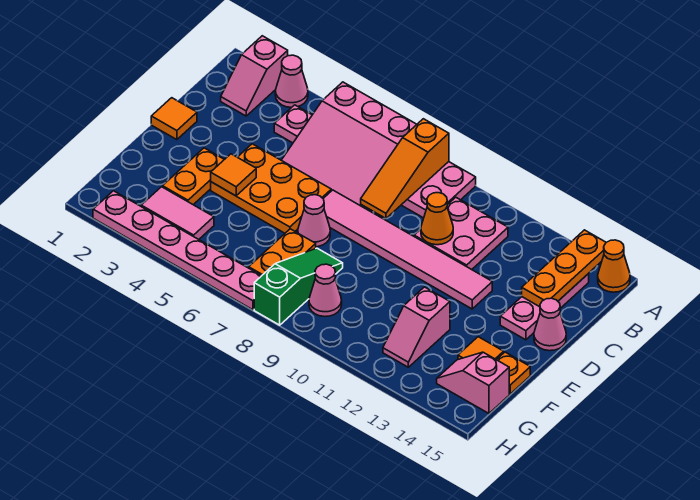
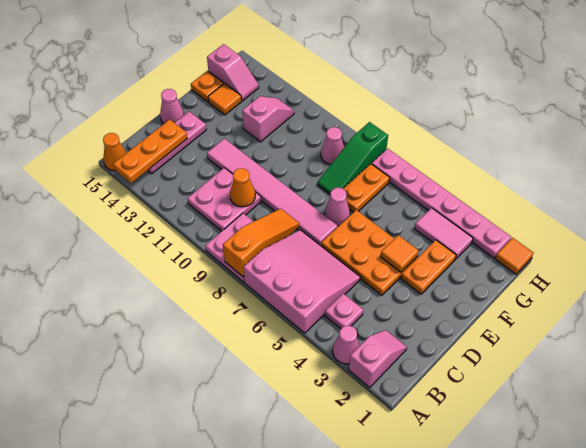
orange 1x1 tile [151,98,197,140] -> orange 1x1 tile moved to [495,238,533,274]

